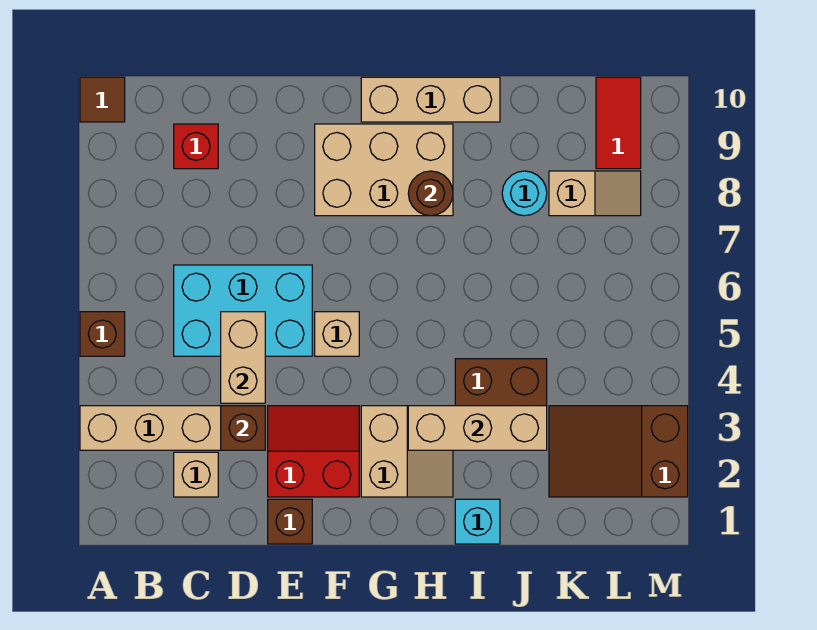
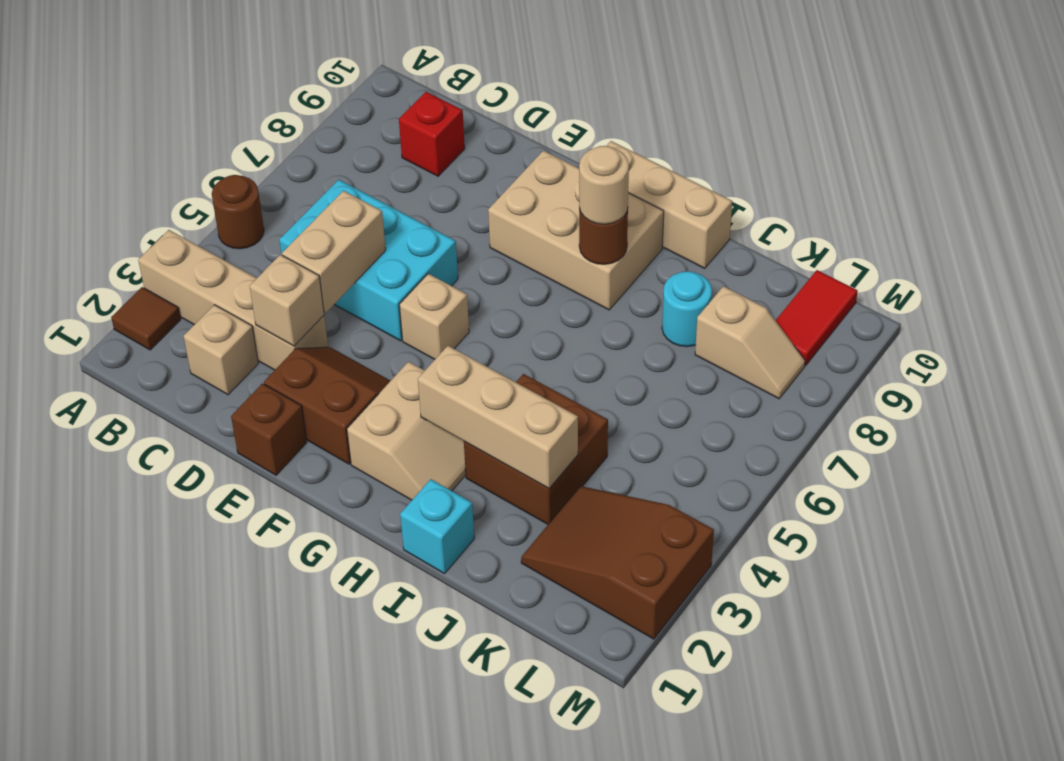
brown 1x1 brick [80,312,125,356] -> brown 1x1 round brick [212,175,264,249]
brown 1x1 tile [80,77,125,122] -> brown 1x1 tile moved to [111,287,181,350]
brown 1x1 brick [221,406,265,450] -> tan 1x1 brick [250,255,324,346]
red 2x2 slope [268,406,359,497] -> brown 2x2 slope [264,347,390,464]
none -> tan 1x1 round brick [579,146,629,224]

